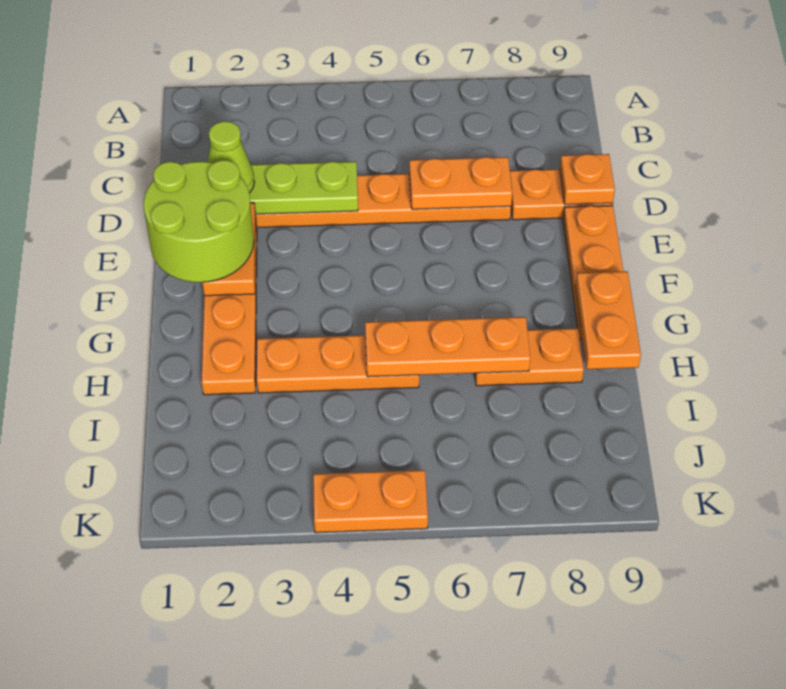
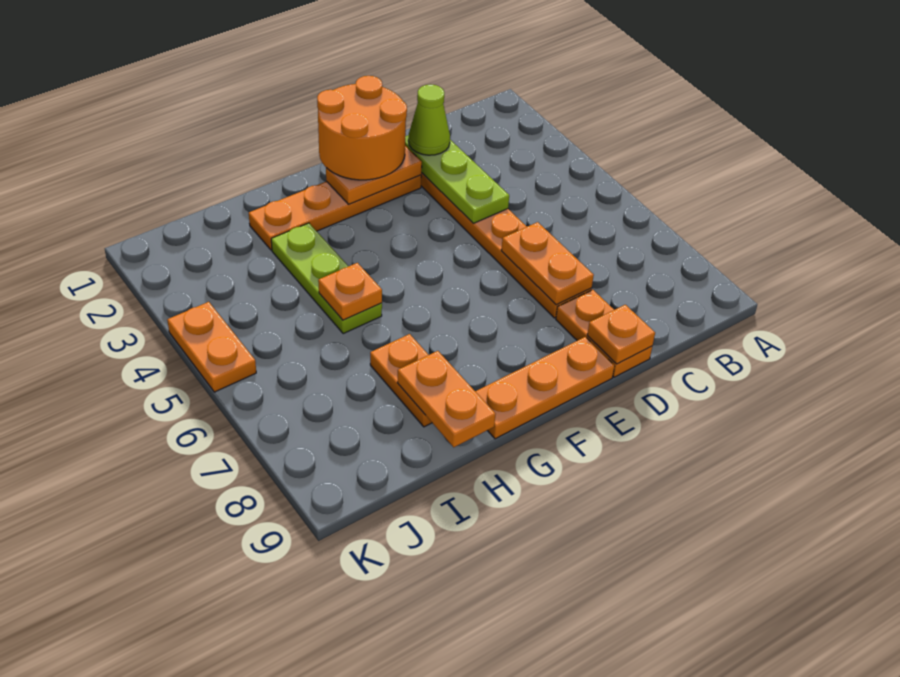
lime 2x2 round brick [144,160,254,283] -> orange 2x2 round brick [317,76,407,180]
orange 1x2 plate [575,271,641,369] -> orange 1x2 plate turned to [397,351,495,447]
orange 1x3 plate [257,335,419,393] -> lime 1x3 plate [271,223,382,334]
orange 1x3 plate [365,317,530,377] -> orange 1x1 plate [318,263,382,320]

